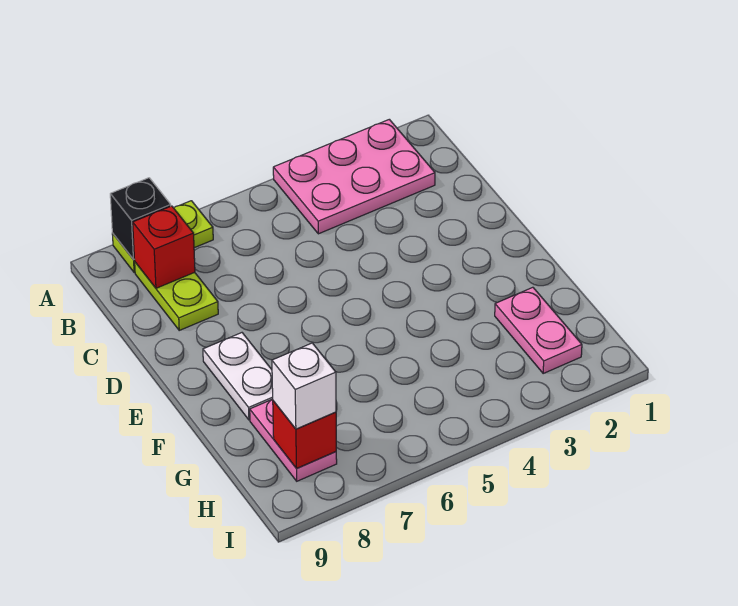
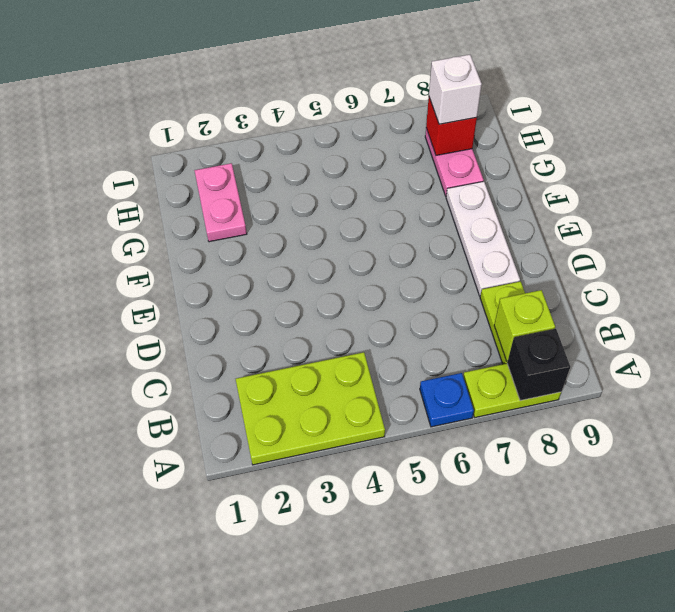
pink 2x3 plate [273,119,435,234] -> lime 2x3 plate [236,352,385,465]
none -> blue 1x1 plate [420,373,474,427]
red 1x1 brick [133,206,195,288] -> lime 1x1 brick [494,290,555,361]
white 1x2 plate [203,333,273,420] -> white 1x3 plate [446,181,520,296]

